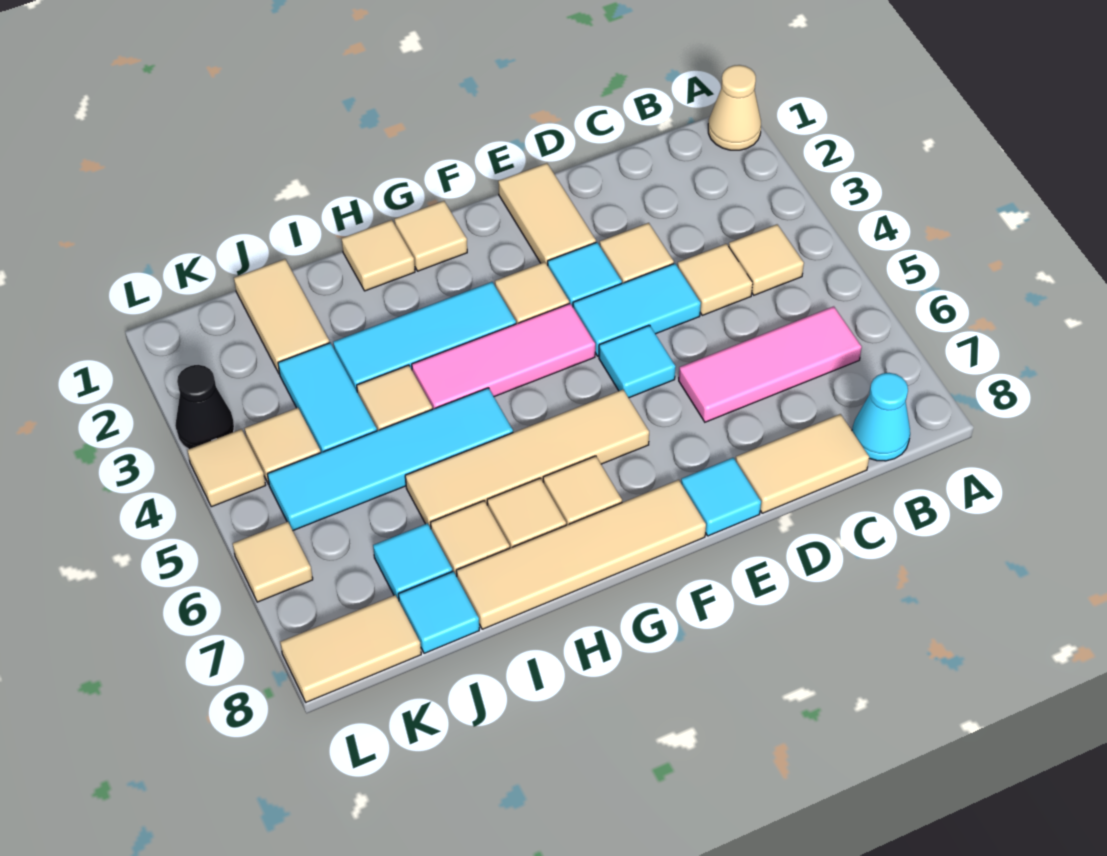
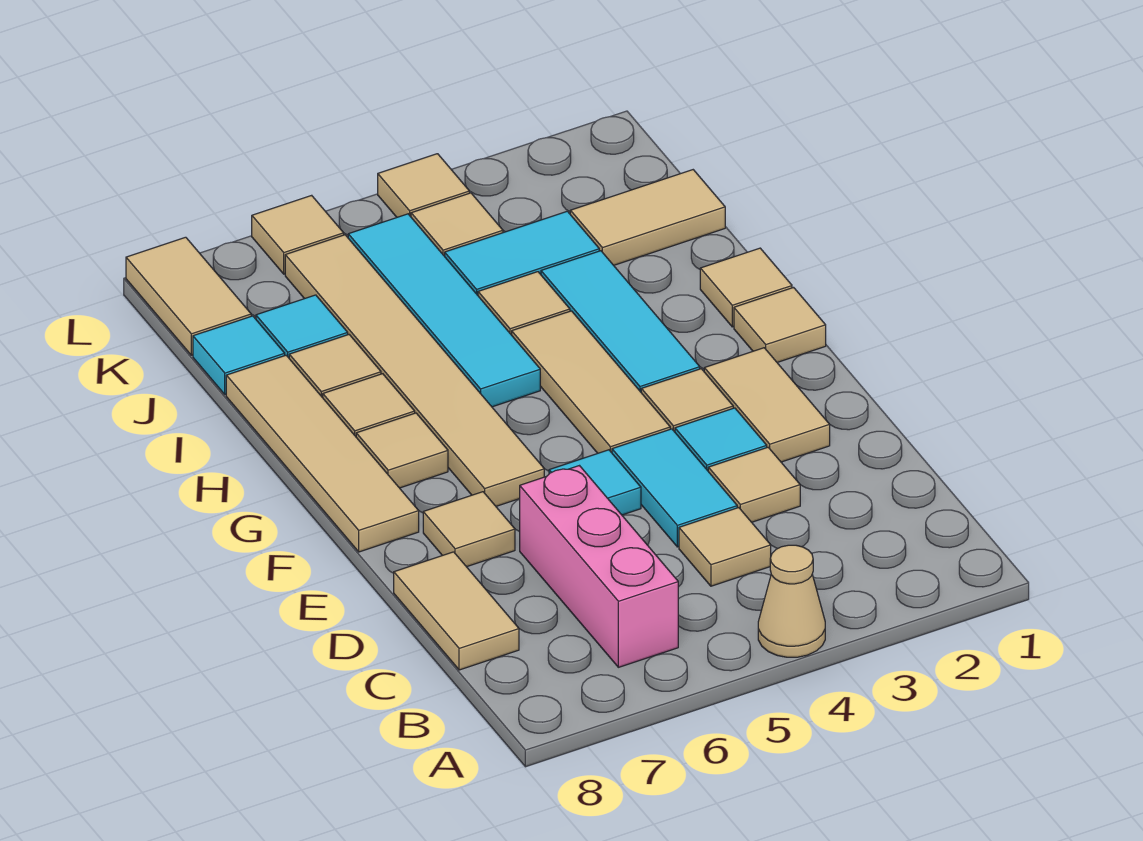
tan 1x1 cone [708,65,761,150] -> tan 1x1 cone moved to [758,545,825,657]
tan 1x1 tile [729,224,804,295] -> tan 1x1 tile moved to [423,492,515,567]
pink 1x3 tile [679,306,862,422] -> pink 1x3 brick [520,466,678,667]
cyan 1x1 cone [852,373,910,461] -> none
tan 1x2 tile [498,163,596,265] -> tan 1x2 tile turned to [704,348,830,462]
cyan 1x1 tile [681,458,761,536] -> none
pink 1x3 tile [412,303,595,409] -> tan 1x3 tile [512,311,670,453]
tan 1x4 tile [405,390,649,528] -> tan 1x6 tile [285,235,544,506]
black 1x1 cone [175,365,234,449] -> none

